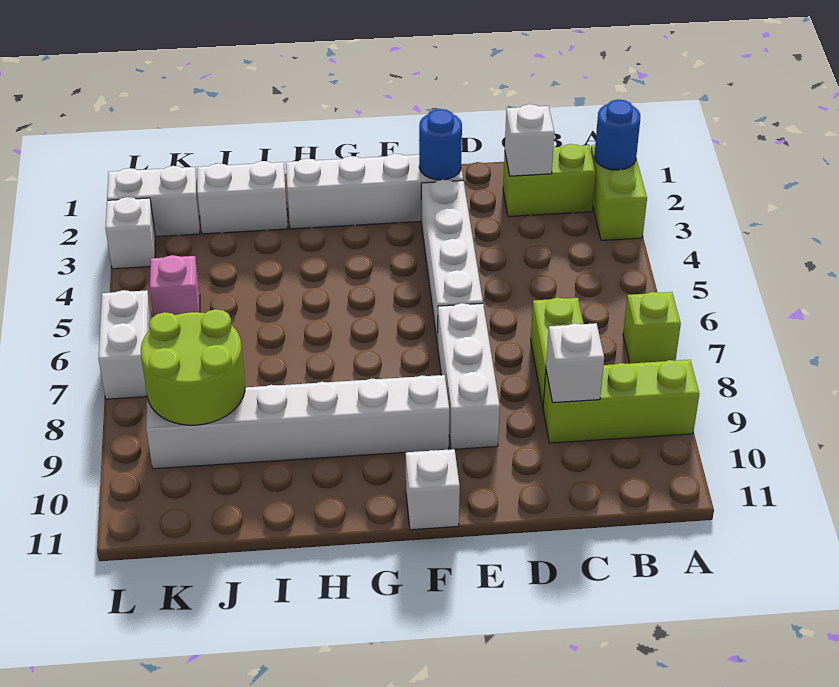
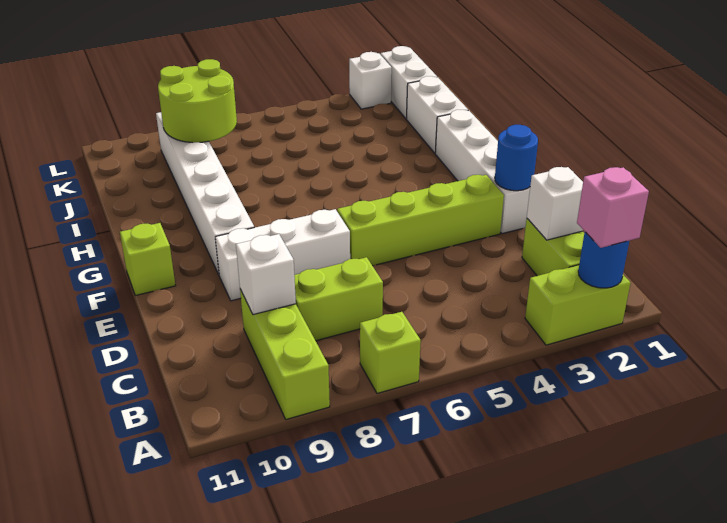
white 1x4 brick [421,180,483,344] -> lime 1x4 brick [337,175,504,266]
white 1x1 brick [406,449,460,530] -> lime 1x1 brick [120,223,176,296]
pink 1x1 brick [150,255,200,316] -> pink 1x1 brick moved to [577,167,649,248]
white 1x2 brick [98,290,151,399] -> none

